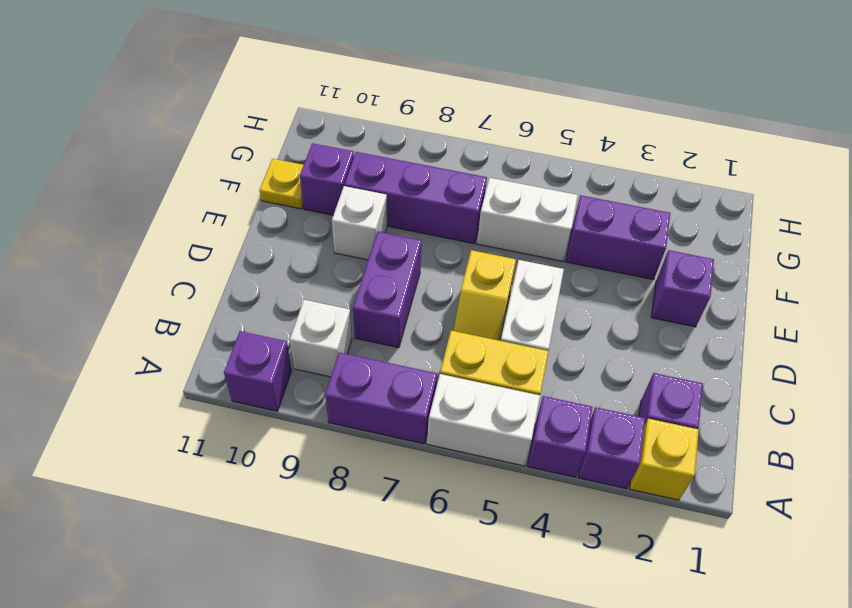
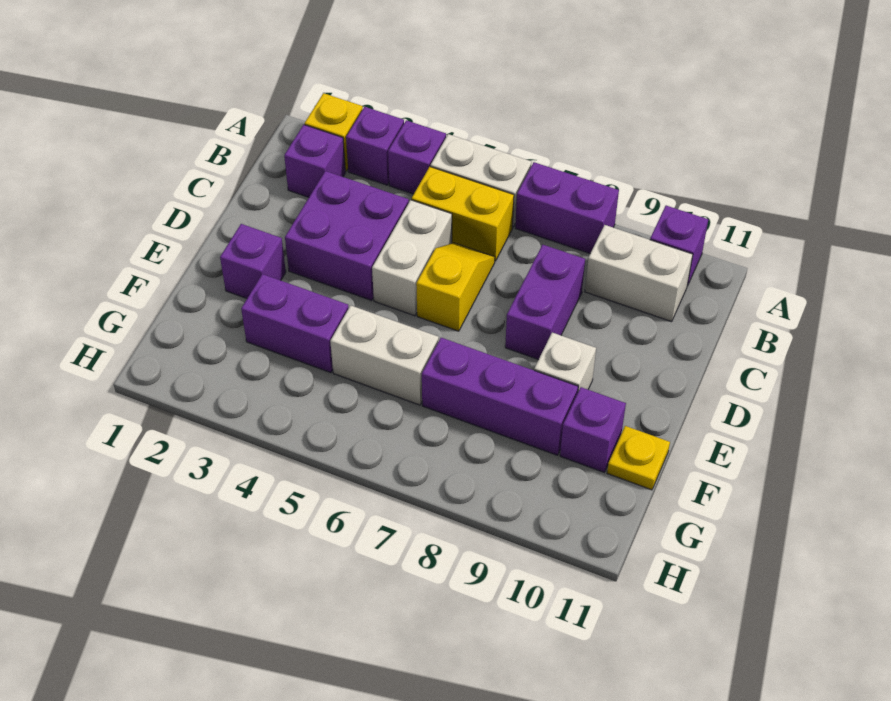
white 1x1 brick [290,300,352,377] -> white 1x2 brick [585,225,693,322]
none -> purple 2x2 brick [285,171,409,300]

